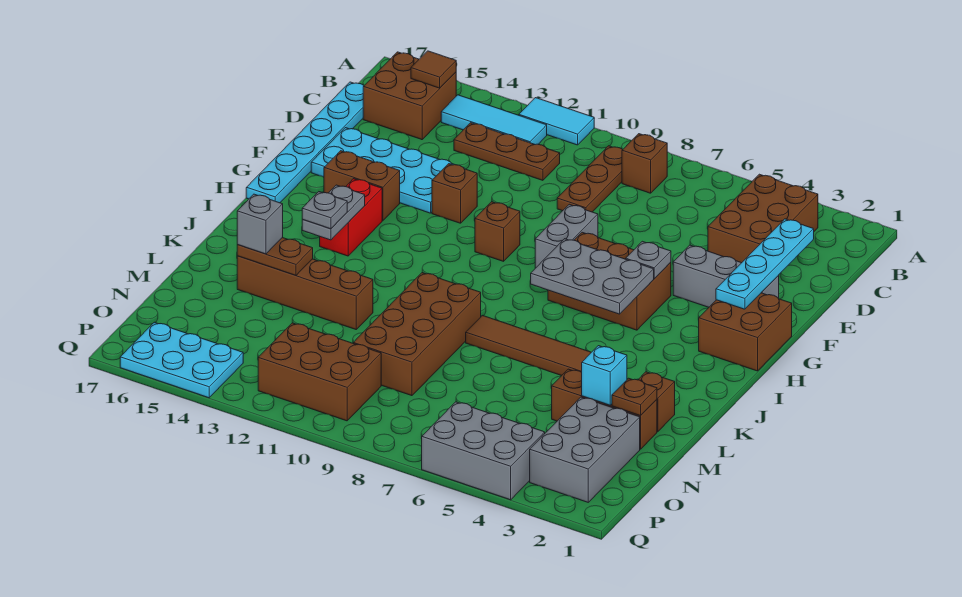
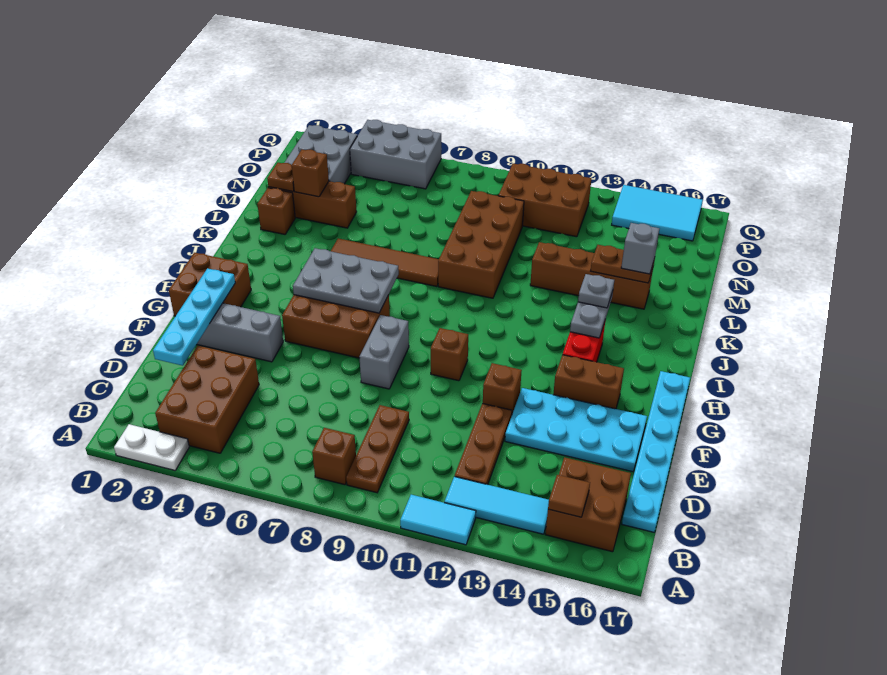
none -> white 1x2 plate [114,424,189,470]
brown 1x3 plate [454,123,560,180] -> brown 1x3 plate turned to [455,403,512,485]
grey 1x1 plate [626,241,671,279] -> none
cyan 1x1 brick [582,346,627,405] -> brown 1x1 brick [292,150,329,197]
cyan 2x3 plate [120,322,243,398] -> cyan 2x3 tile [612,185,703,241]

